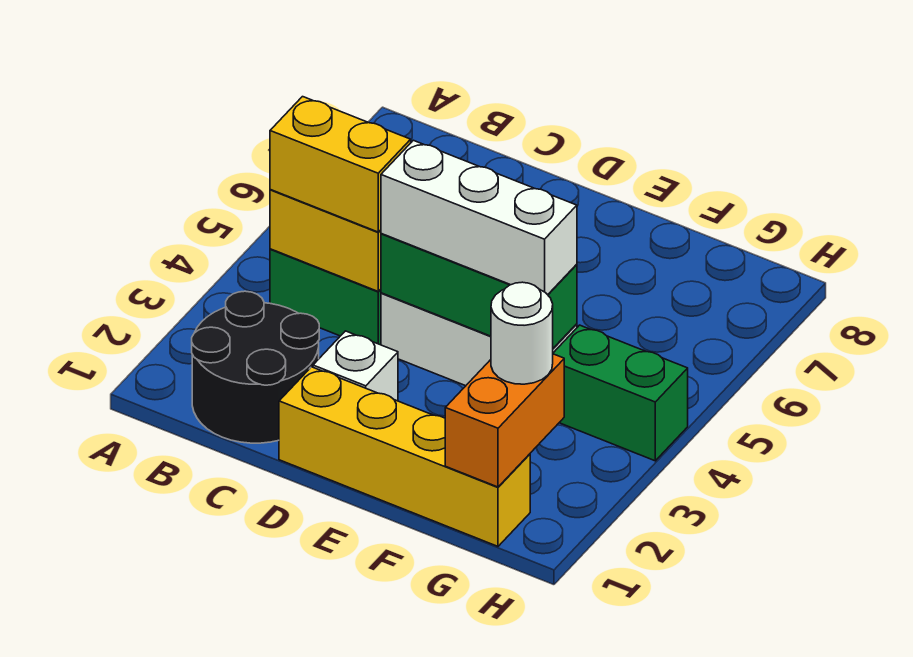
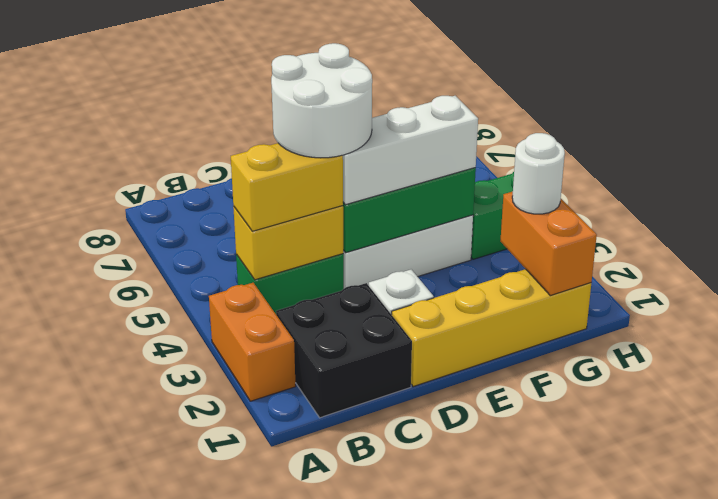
none -> orange 1x2 brick [209,283,296,401]
black 2x2 round brick [192,291,319,443] -> black 2x2 brick [276,283,412,418]
none -> white 2x2 round brick [271,43,372,158]

